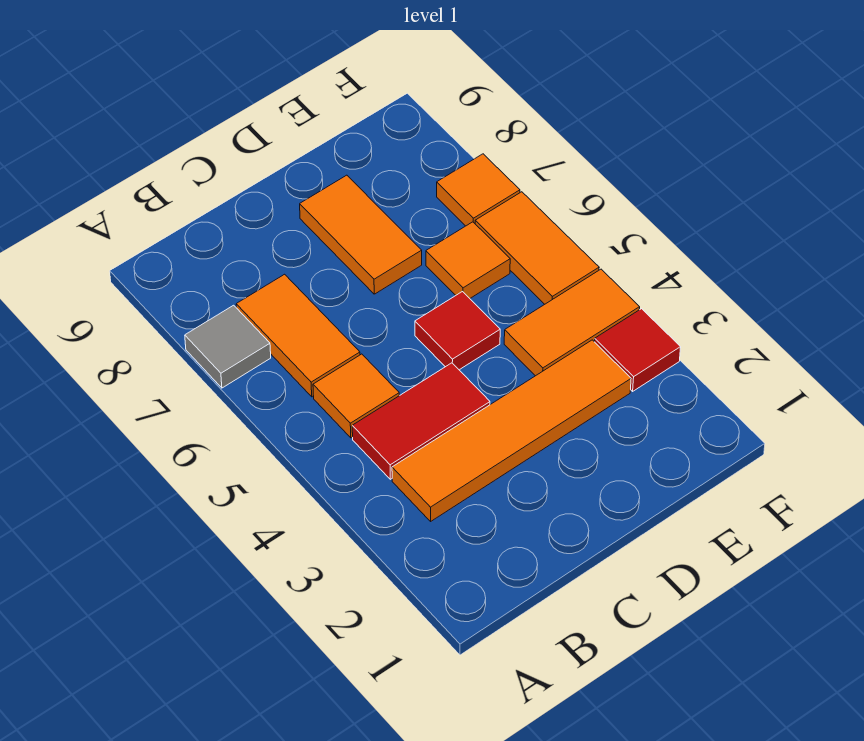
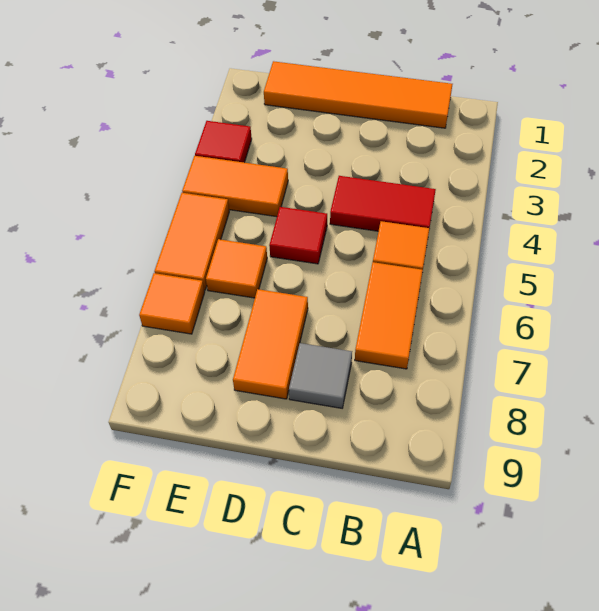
grey 1x1 tile [185,305,271,388] -> grey 1x1 tile moved to [289,343,352,408]
orange 1x4 tile [392,340,631,521] -> orange 1x4 tile moved to [264,61,453,128]

